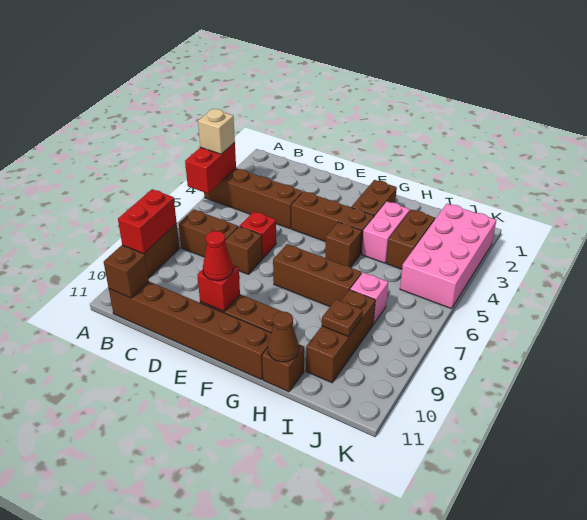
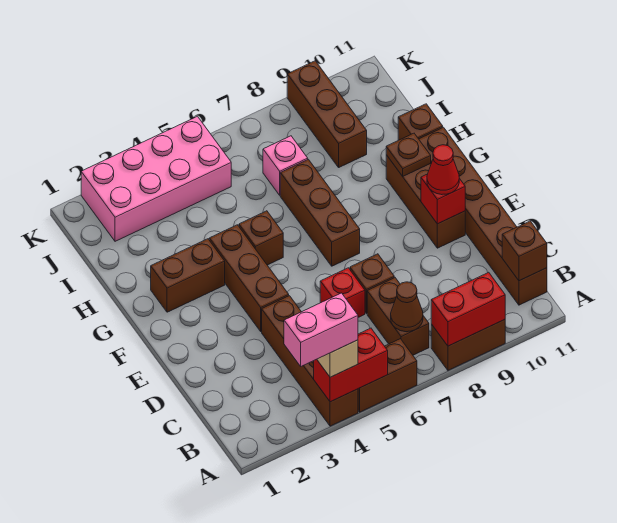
pink 1x2 brick [362,202,410,263] -> pink 1x2 brick moved to [284,293,358,366]
brown 1x1 cone [268,311,299,362] -> brown 1x1 cone moved to [391,282,423,332]
brown 1x2 brick [386,210,435,269] -> brown 1x2 brick moved to [358,339,417,412]
brown 1x3 brick [306,290,375,383] -> brown 1x3 brick turned to [287,61,367,167]
brown 1x1 plate [322,299,362,336] -> brown 1x1 plate moved to [386,133,431,176]

